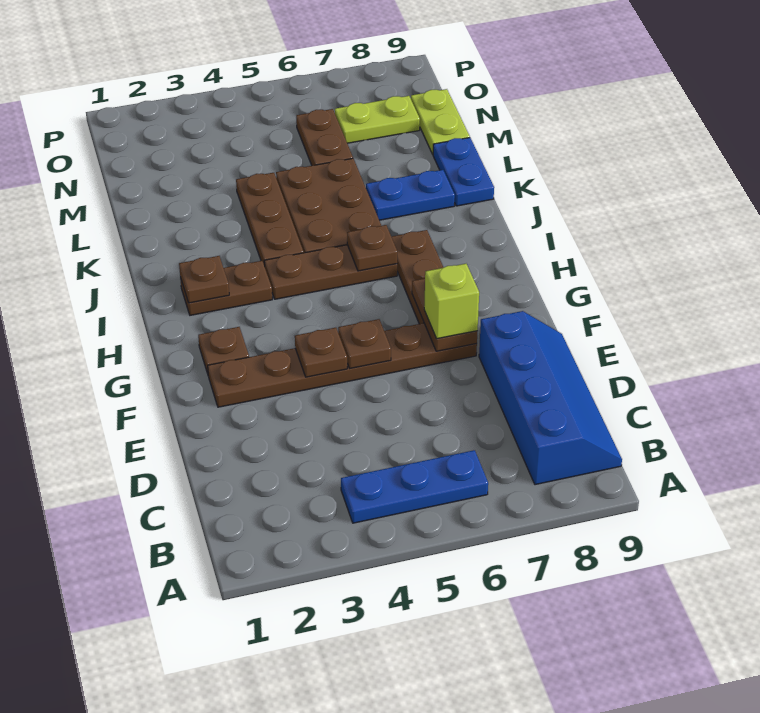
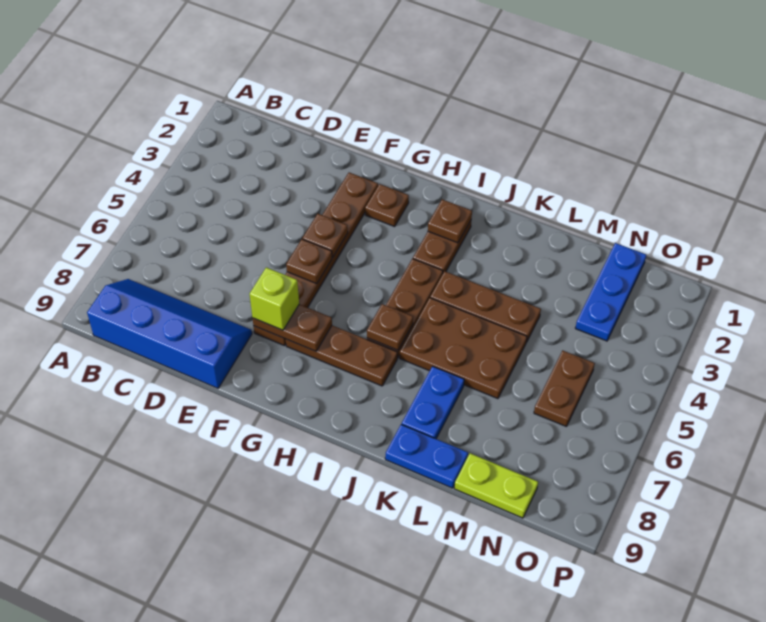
blue 1x3 plate [341,450,488,523] -> blue 1x3 plate moved to [575,243,646,341]
blue 2x4 slope [479,311,622,485] -> blue 2x4 slope turned to [87,279,252,388]
brown 1x2 plate [296,109,353,166] -> brown 1x2 plate turned to [534,350,595,427]
lime 1x2 plate [335,96,420,143] -> none

